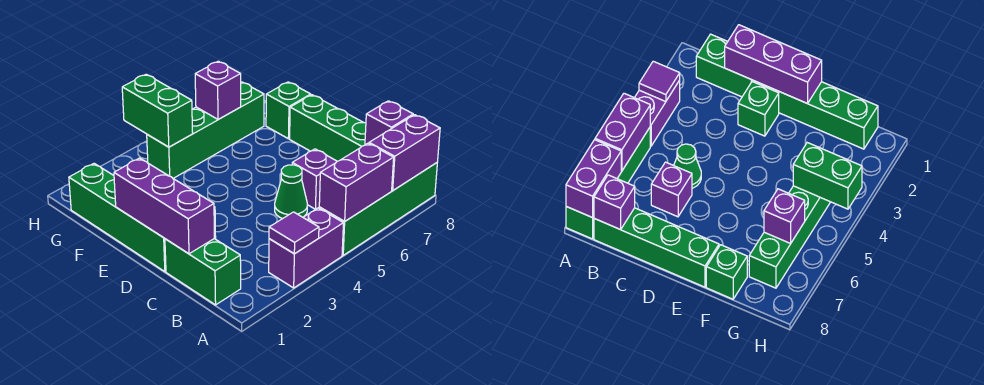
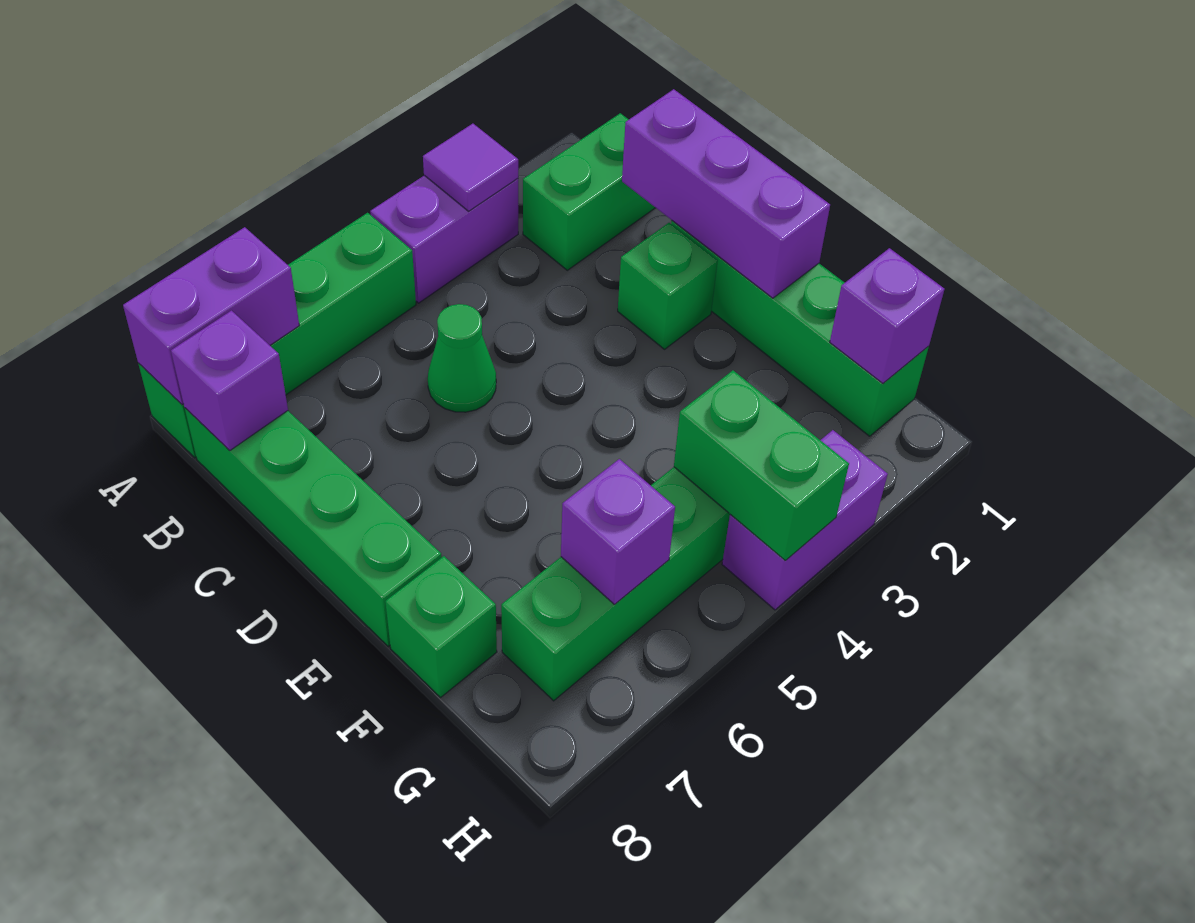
purple 1x2 brick [319,143,394,221] -> purple 1x2 brick moved to [722,430,888,610]
green 1x2 brick [165,239,241,305] -> green 1x2 brick turned to [523,113,655,270]
purple 1x1 brick [292,149,337,209] -> purple 1x1 brick moved to [830,248,945,384]

